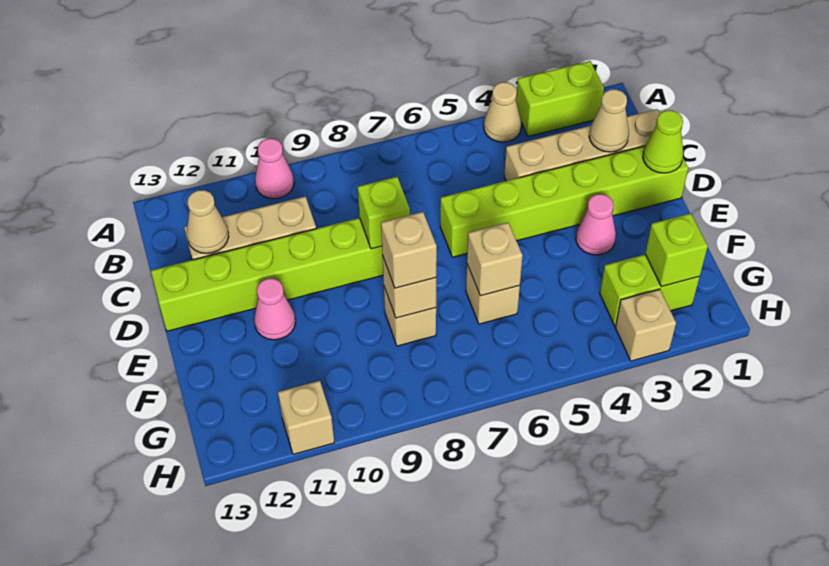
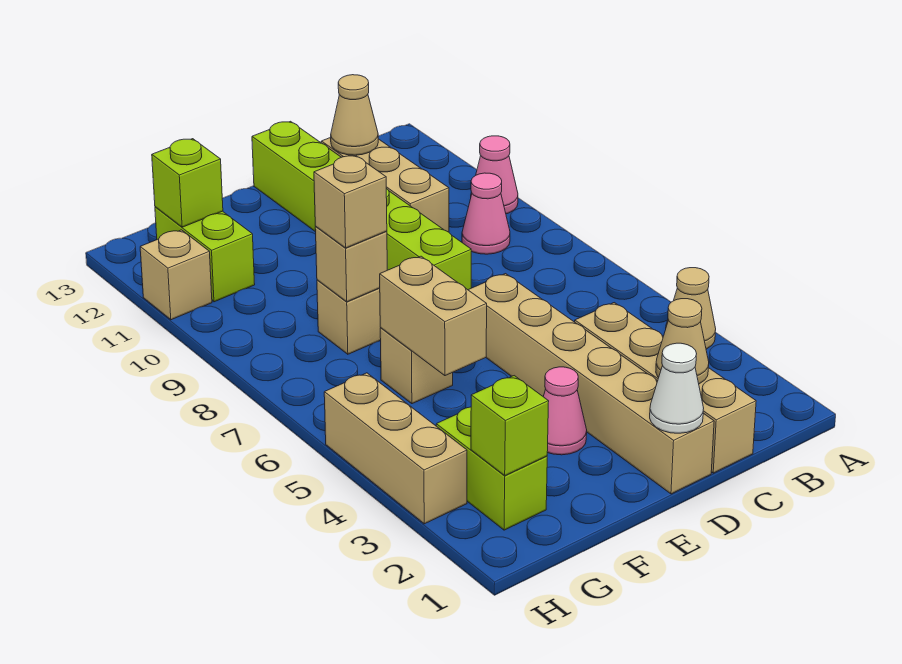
lime 1x2 brick [516,61,604,136] -> lime 1x2 brick moved to [155,207,255,302]
lime 1x6 brick [440,146,688,257] -> tan 1x6 brick [469,274,714,494]
lime 1x1 cone [643,110,683,173] -> white 1x1 cone [650,343,704,433]
lime 1x1 brick [358,177,410,249] -> lime 1x1 brick moved to [152,139,223,227]
pink 1x1 cone [254,279,296,340] -> pink 1x1 cone moved to [462,173,510,254]
tan 1x1 brick [467,222,523,296] -> tan 1x2 brick [380,256,487,376]
tan 1x1 brick [615,289,676,361] -> tan 1x3 brick [324,373,467,524]

